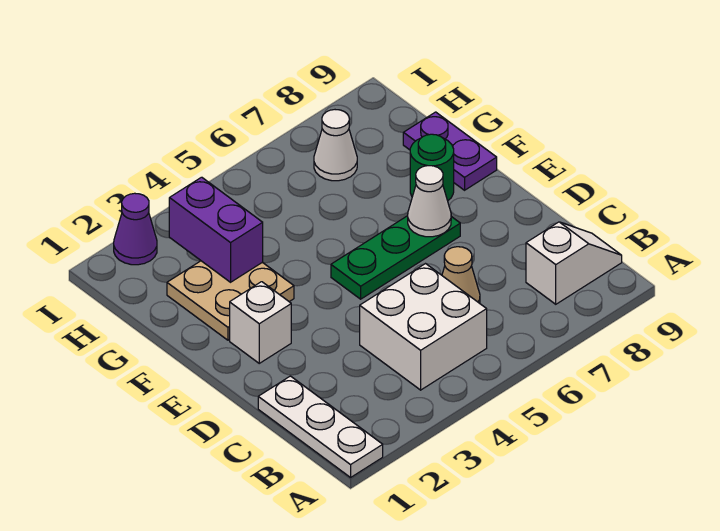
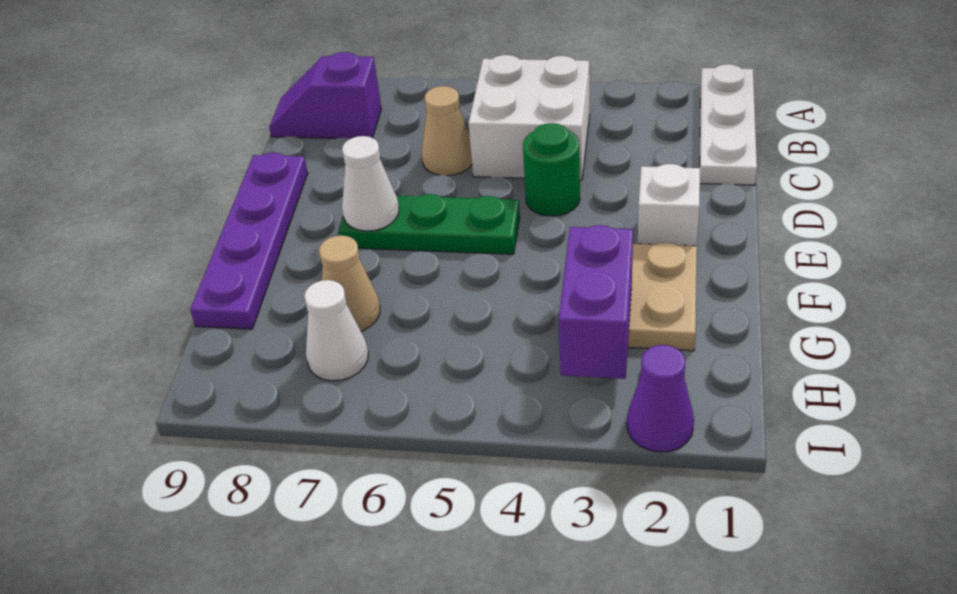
white 1x2 slope [526,222,622,304] -> purple 1x2 slope [269,52,381,139]
green 1x1 round brick [410,134,454,201] -> green 1x1 round brick moved to [523,123,580,216]
purple 1x2 plate [403,112,497,190] -> purple 1x4 plate [190,153,308,329]
none -> tan 1x1 cone [319,235,380,331]

